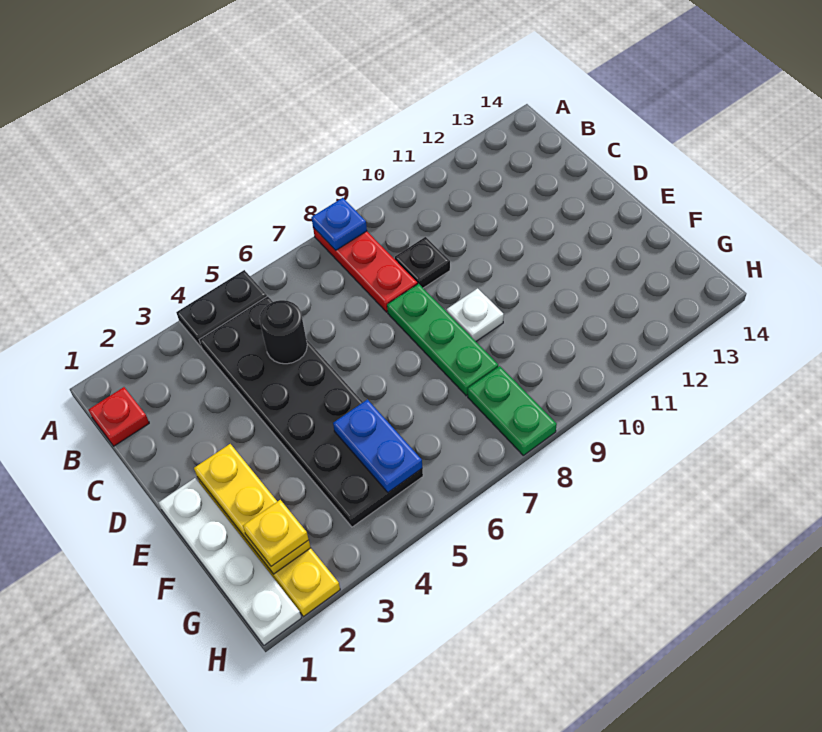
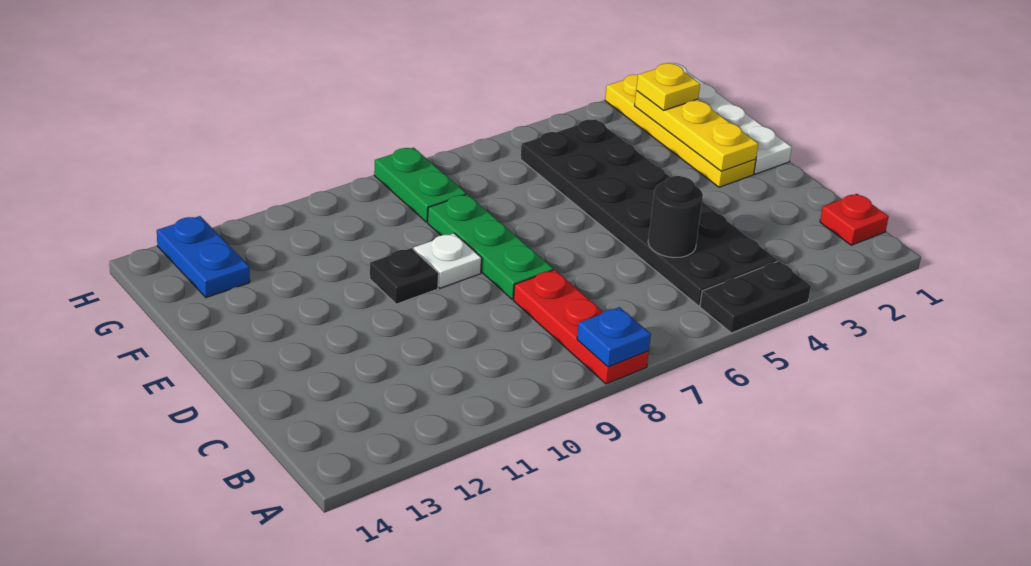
black 1x1 plate [395,237,450,288] -> black 1x1 plate moved to [370,248,439,304]
blue 1x2 plate [333,399,422,492] -> blue 1x2 plate moved to [157,216,250,298]

